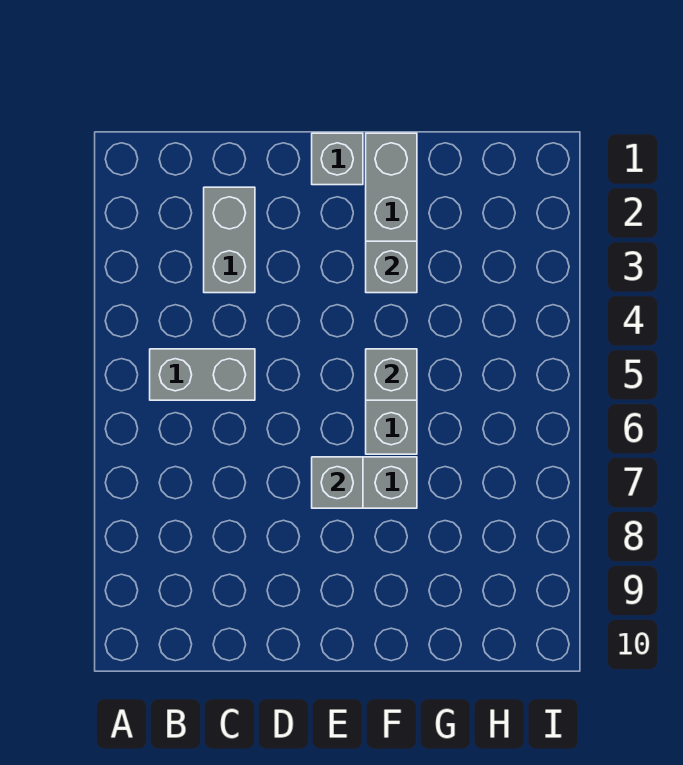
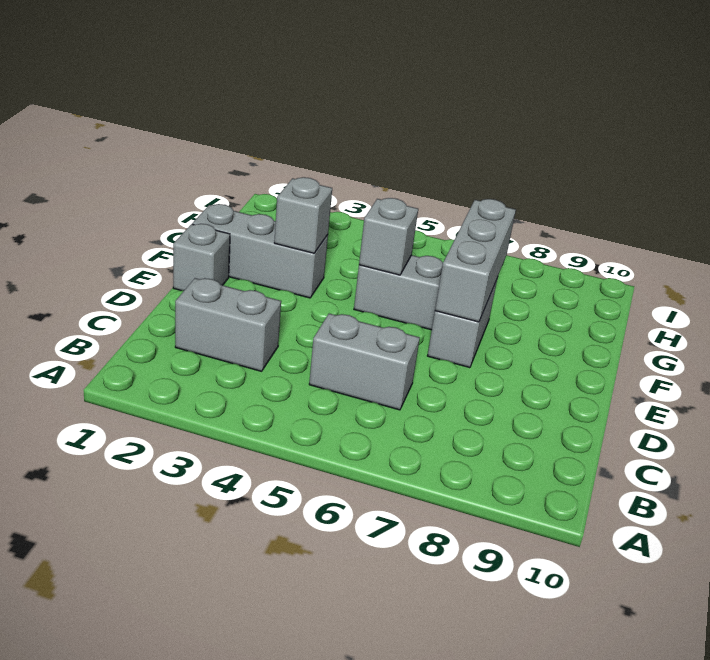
grey 1x2 brick [150,349,255,400] -> grey 1x2 brick turned to [309,314,420,410]
grey 1x1 brick [312,457,363,508] -> grey 1x3 brick [435,199,516,322]

